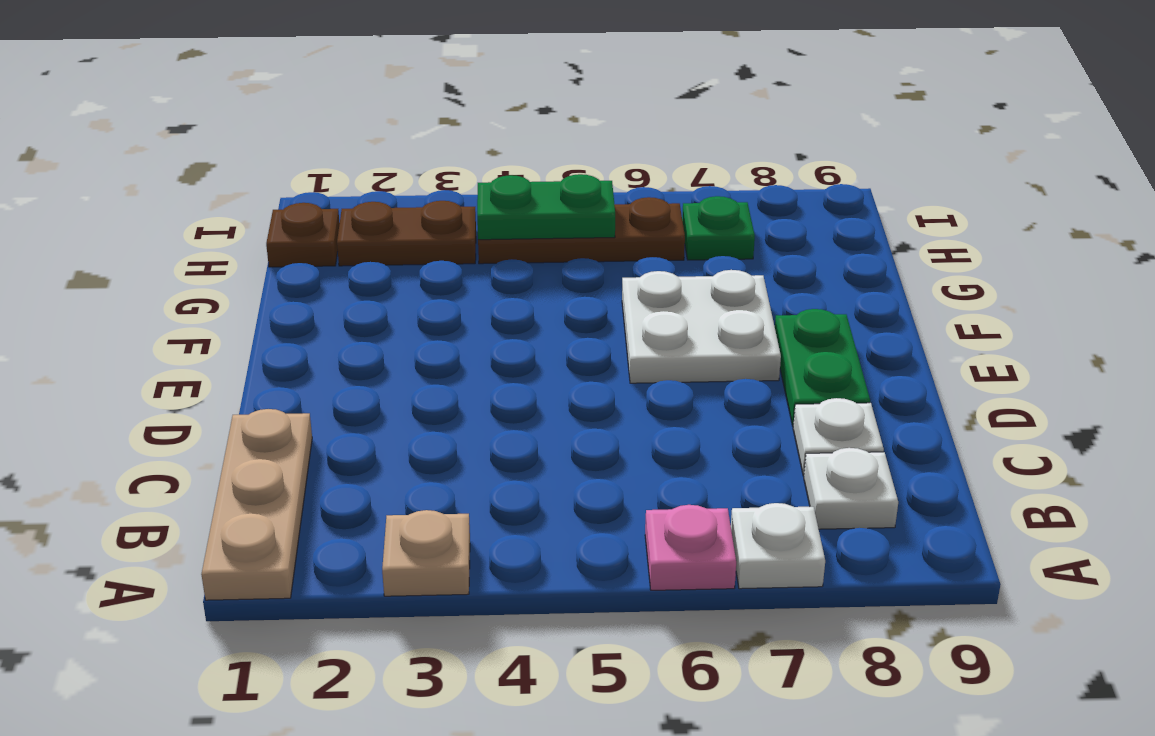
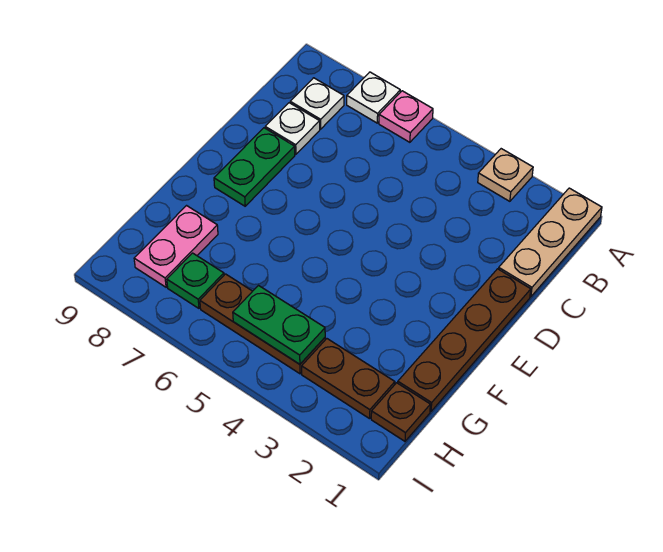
none -> brown 1x4 plate [398,269,531,411]
white 2x2 plate [622,270,781,383] -> none
none -> pink 1x2 plate [134,206,218,287]

